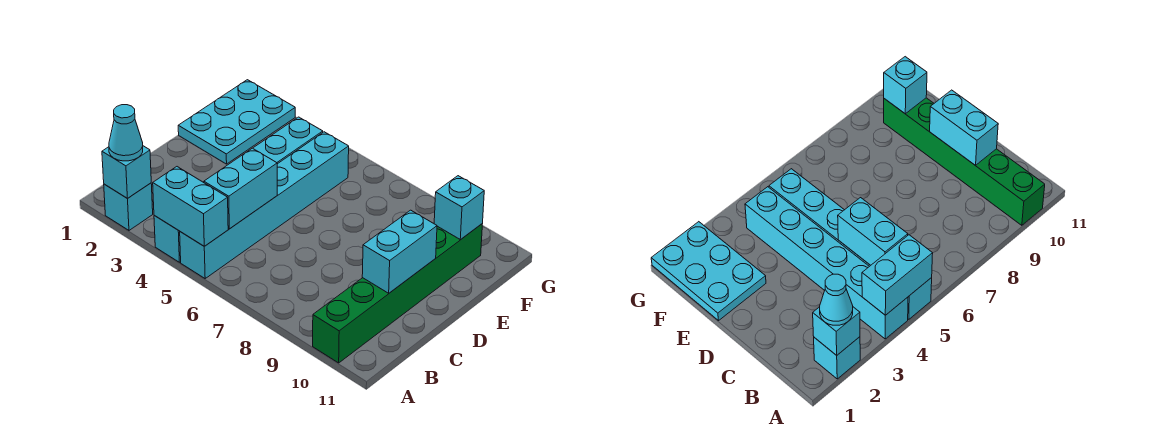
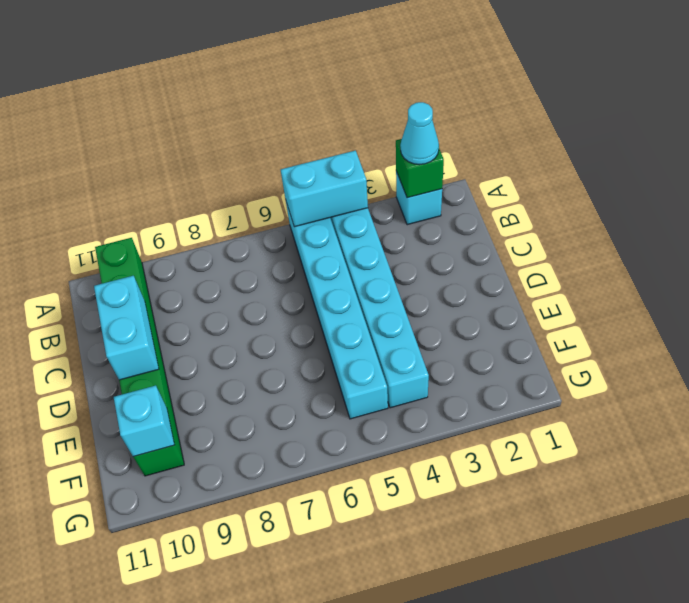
cyan 1x1 brick [102,146,151,198] -> green 1x1 brick [396,139,444,198]
cyan 1x2 brick [204,148,277,229] -> none
cyan 2x3 plate [178,80,295,164] -> none

